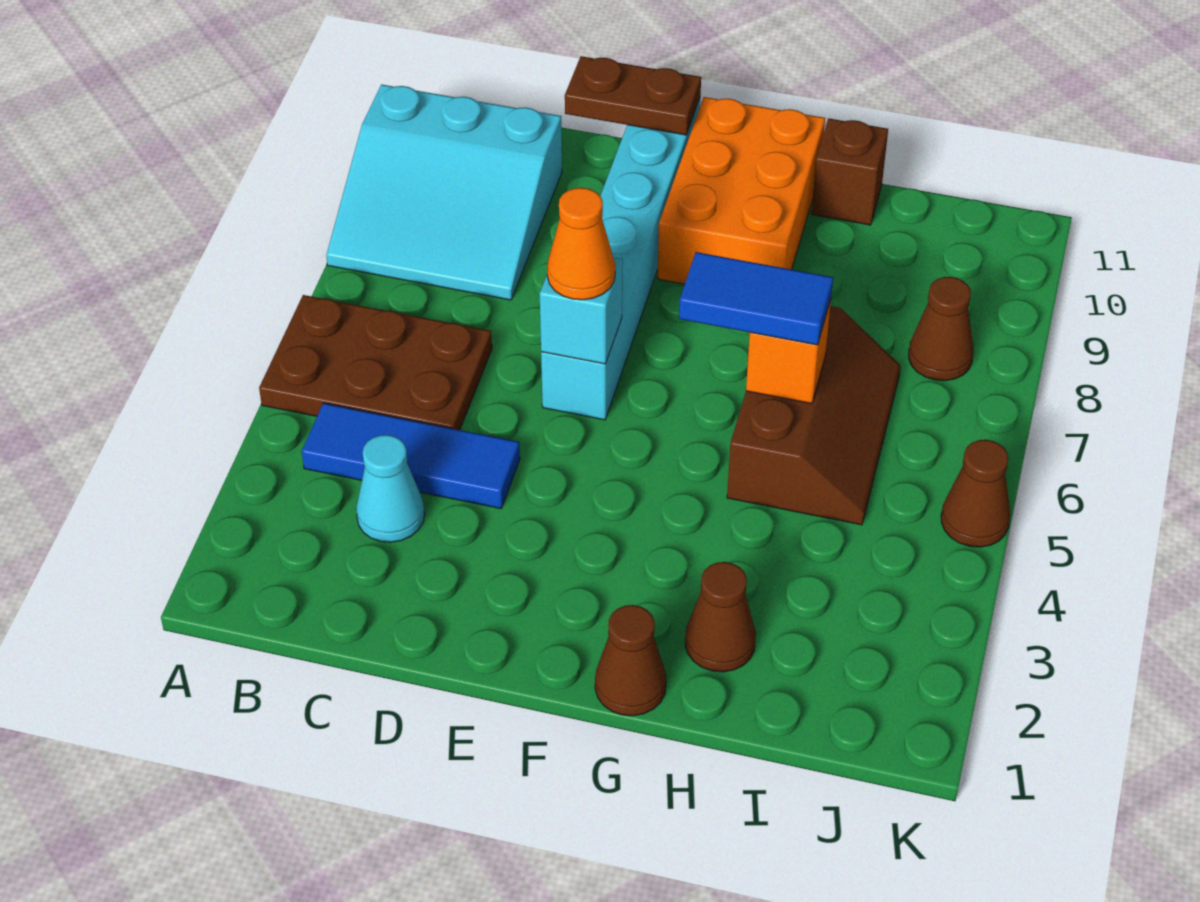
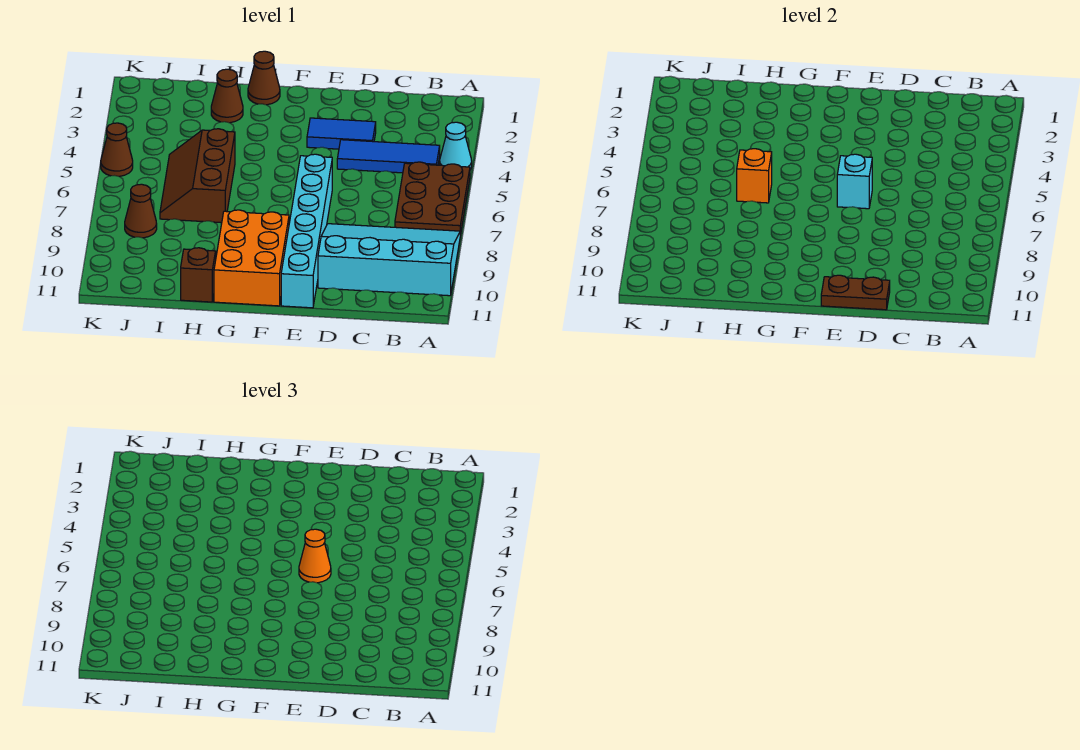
brown 2x3 plate [259,295,492,430] -> brown 2x3 plate turned to [395,162,470,235]
cyan 3x3 slope [326,85,562,300] -> cyan 3x4 slope [318,224,460,296]
cyan 1x1 cone [356,435,425,542] -> cyan 1x1 cone moved to [440,122,472,170]
blue 1x2 tile [679,252,833,345] -> blue 1x2 tile moved to [307,118,376,149]

